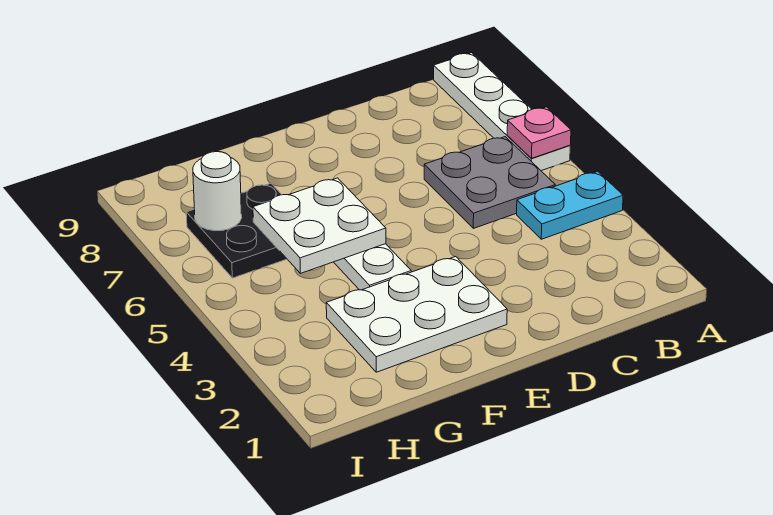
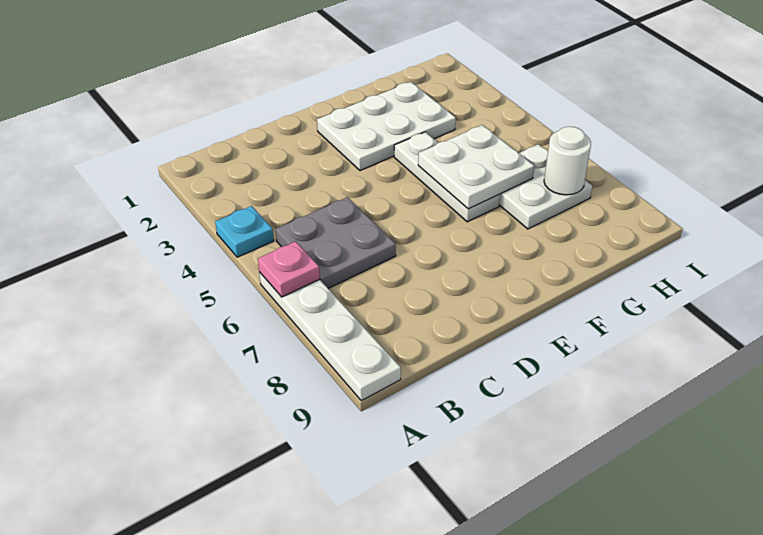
cyan 1x2 plate [517,171,623,239] -> cyan 1x1 plate [215,206,274,257]
black 2x2 plate [186,183,287,278] -> white 2x2 plate [499,144,592,229]

